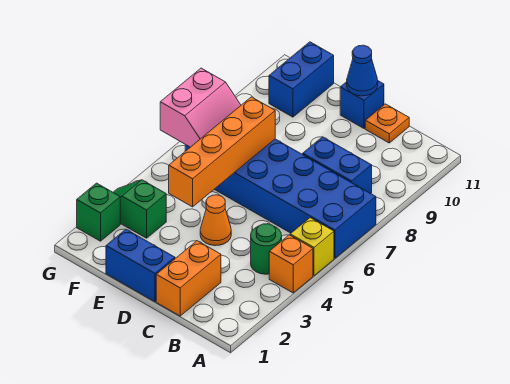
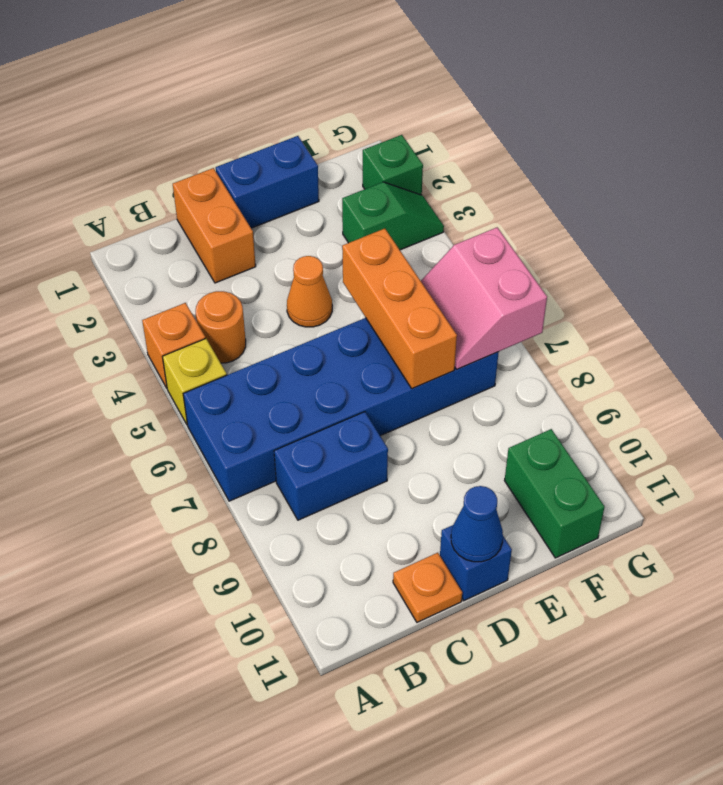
green 1x1 round brick [251,224,282,274] -> orange 1x1 round brick [196,291,246,363]
orange 1x4 brick [169,97,275,207] -> orange 1x3 brick [342,229,457,388]
blue 1x2 brick [269,42,334,117] -> green 1x2 brick [505,429,604,558]

